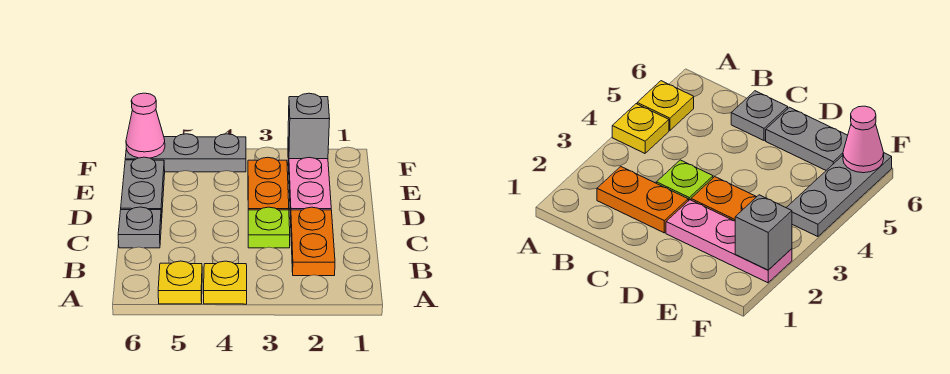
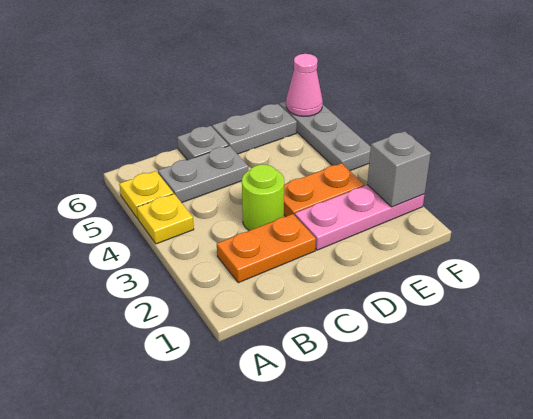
none -> grey 1x2 plate [158,146,248,203]
lime 1x1 plate [248,207,290,248] -> lime 1x1 round brick [242,164,284,231]

